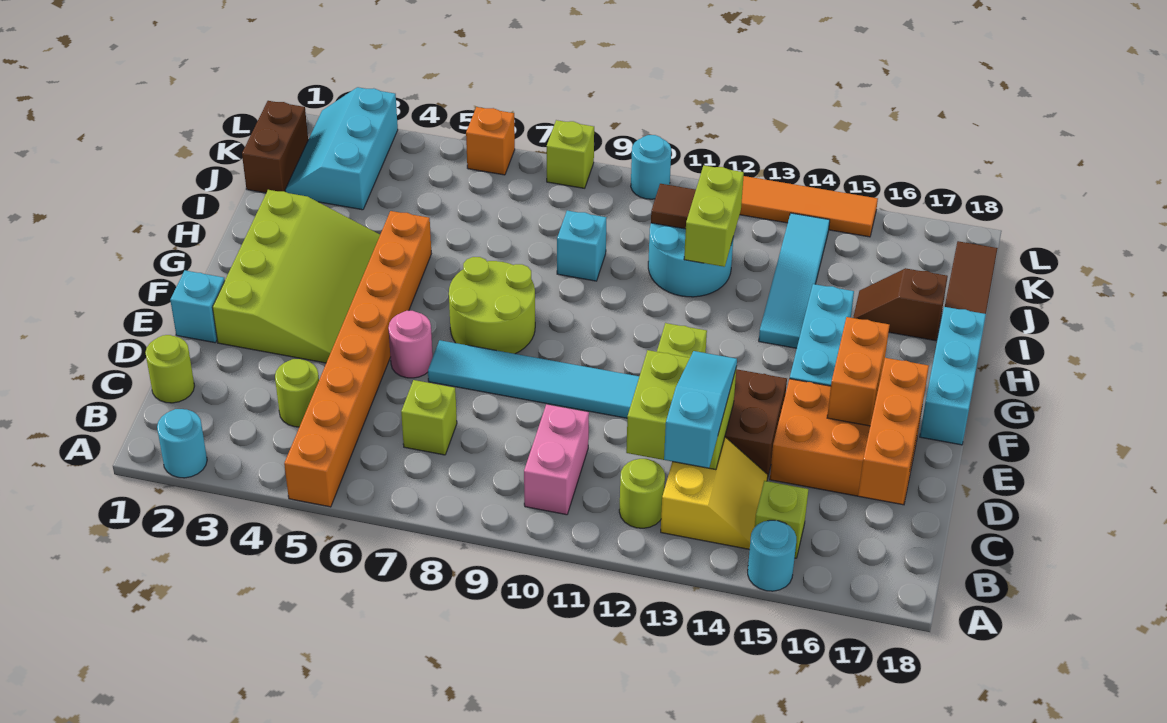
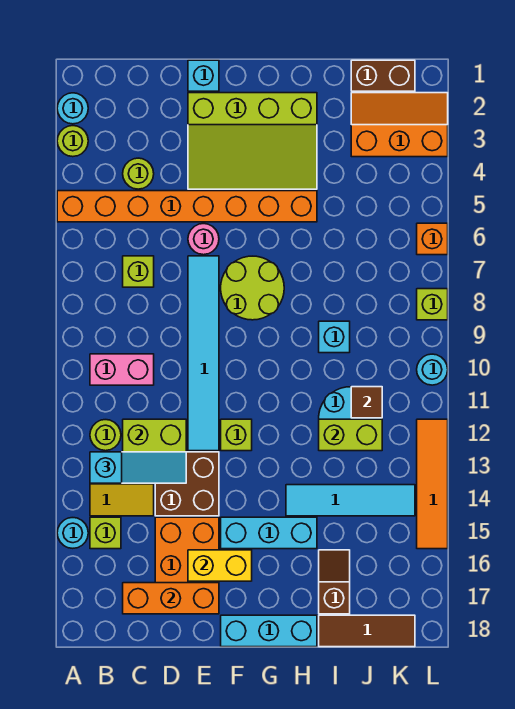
lime 1x1 round brick [145,335,194,403] -> lime 1x1 round brick moved to [57,126,88,157]
orange 1x2 brick [827,317,890,426] -> yellow 1x2 brick [188,550,252,581]
cyan 2x3 slope [285,87,398,210] -> orange 2x3 slope [351,93,448,157]

